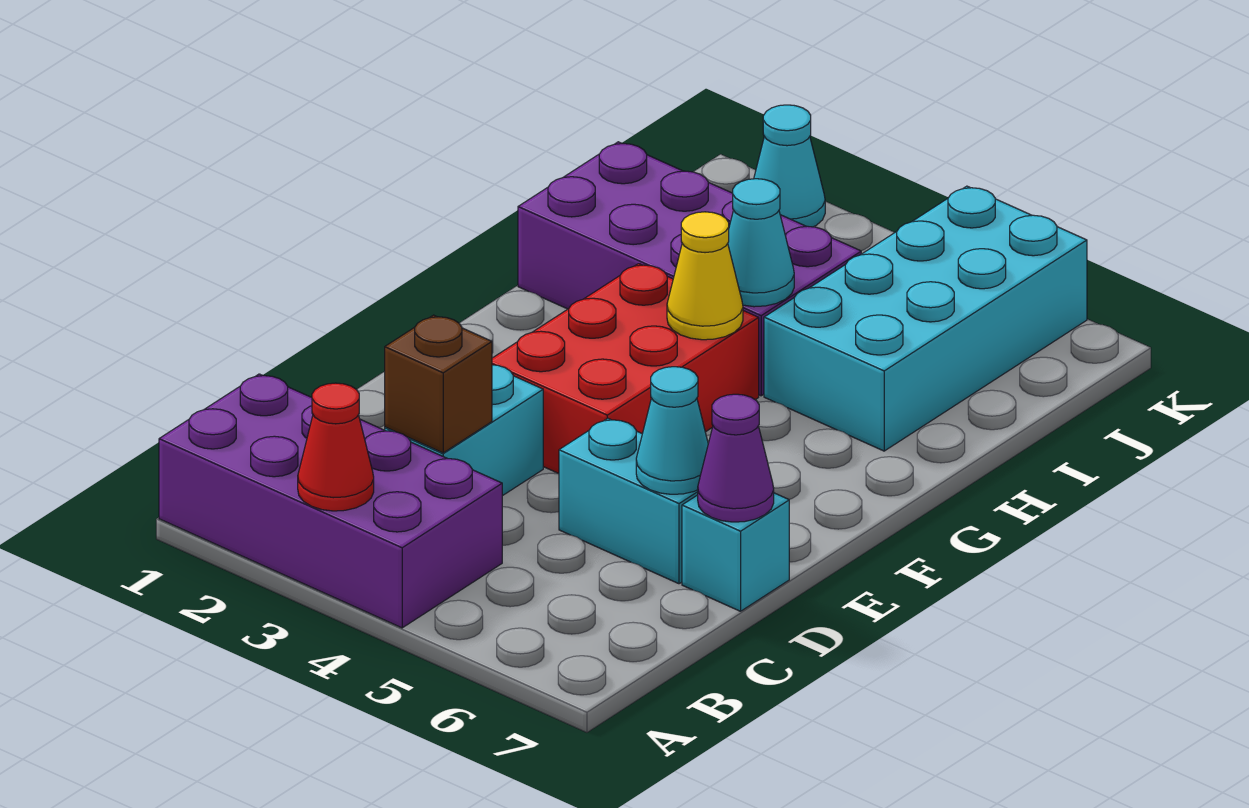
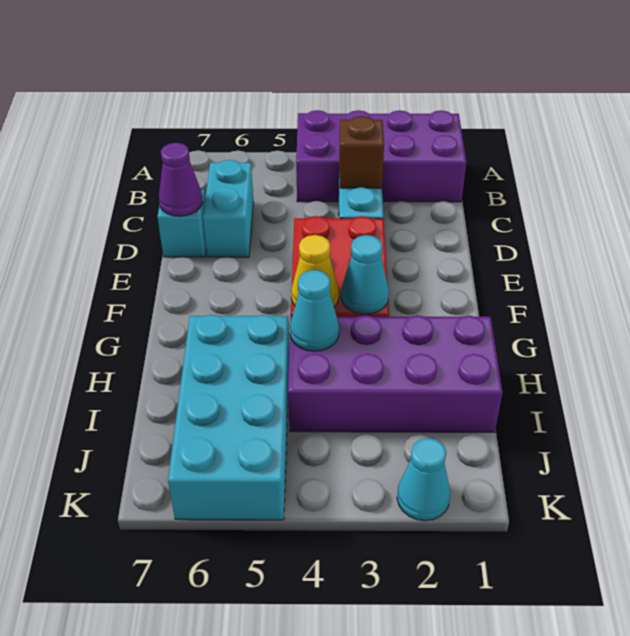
red 1x1 cone [298,383,374,511] -> none
cyan 1x2 brick [559,418,698,584] -> cyan 1x2 brick turned to [203,160,254,257]
cyan 1x1 cone [636,367,708,494] -> cyan 1x1 cone moved to [341,235,389,314]

